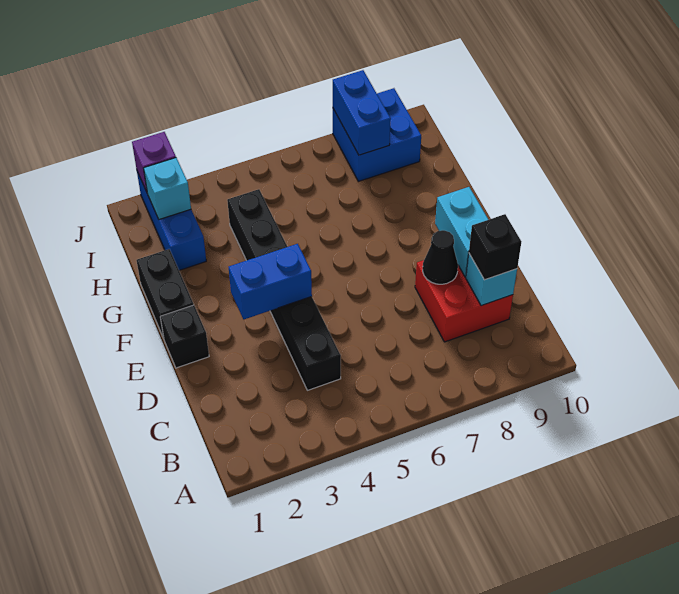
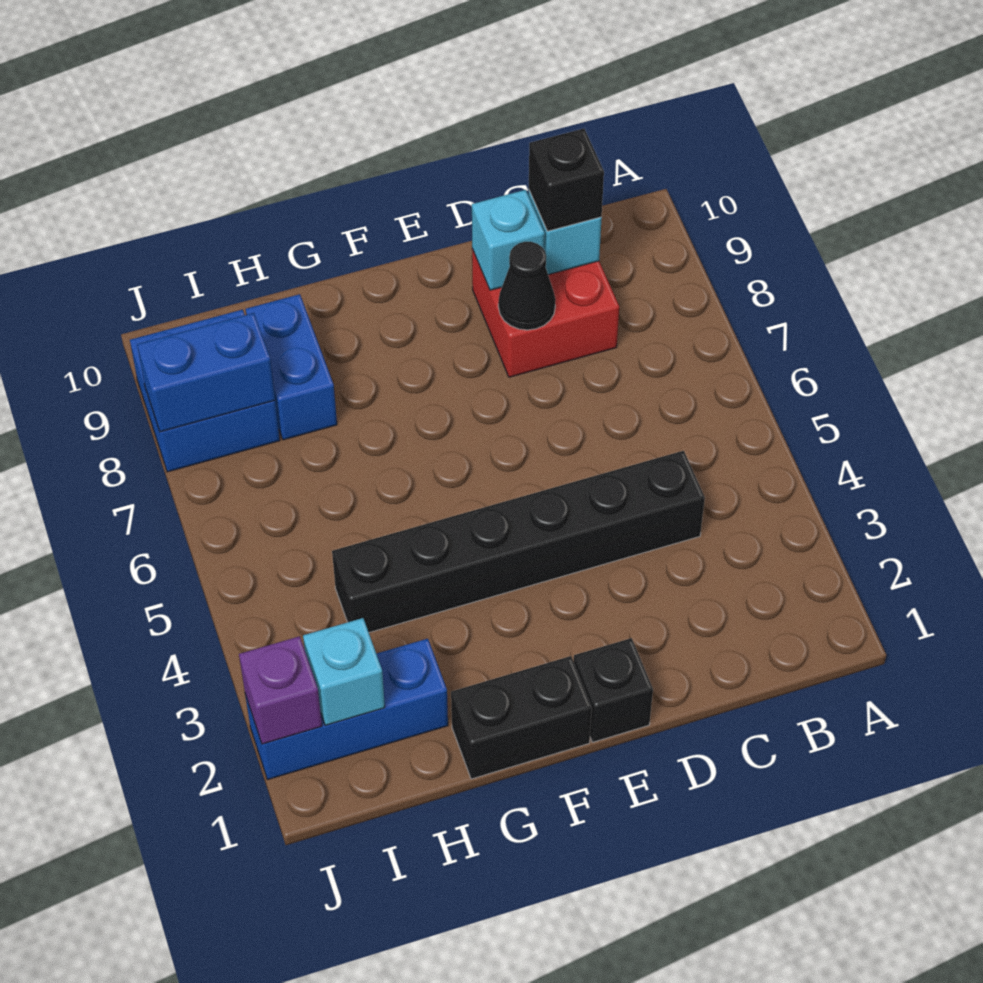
cyan 1x2 brick [435,187,488,277] -> cyan 1x1 brick [472,190,545,290]
blue 1x2 brick [229,244,312,319] -> blue 1x2 brick moved to [246,294,337,440]

